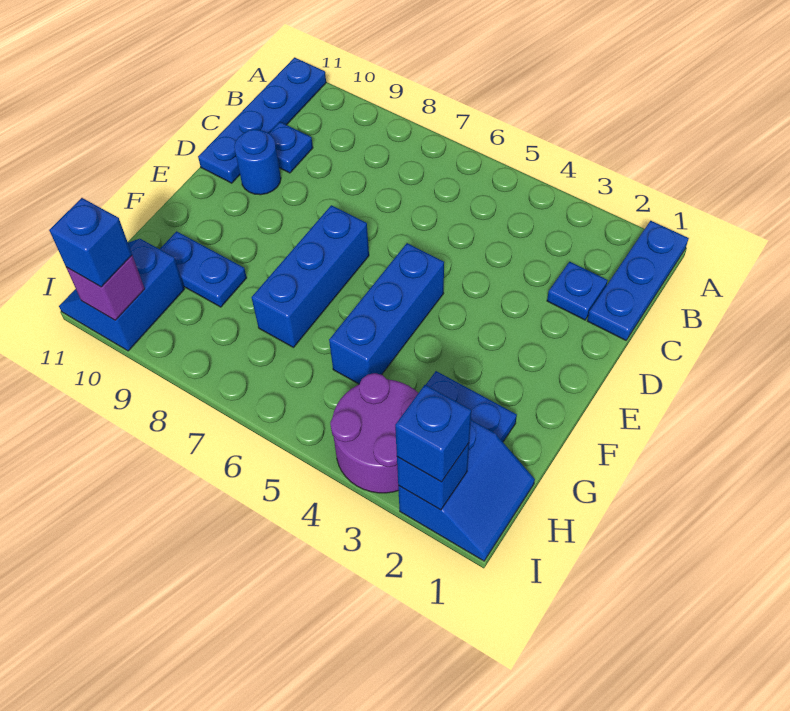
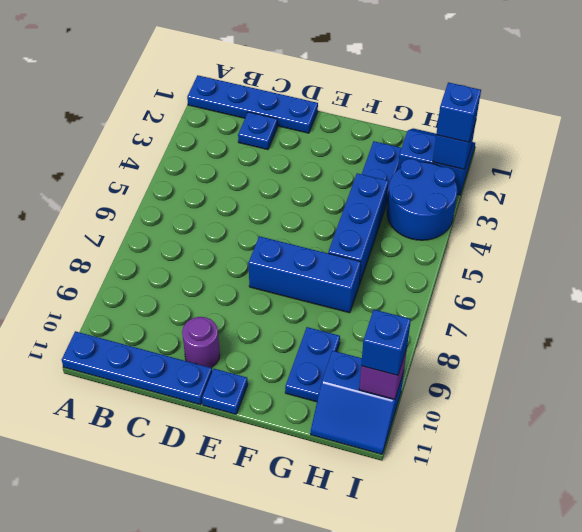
blue 1x3 plate [587,221,689,340] -> blue 1x4 plate [187,75,318,133]
blue 1x1 plate [269,122,313,173] -> blue 1x1 plate moved to [202,369,248,414]
blue 1x1 round brick [234,129,281,195] -> purple 1x1 round brick [182,317,220,368]
blue 1x3 brick [329,243,444,384] -> blue 1x3 brick turned to [328,173,389,284]
purple 2x2 round brick [330,373,418,493] -> blue 2x2 round brick [387,159,457,240]

